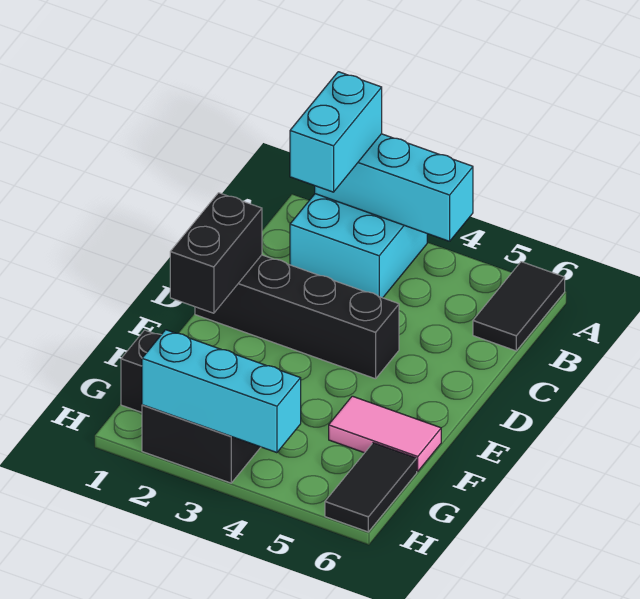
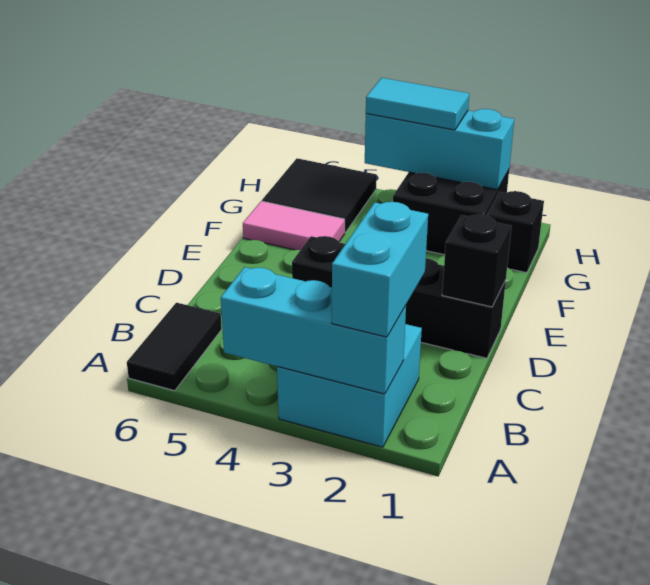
black 1x2 brick [170,193,262,313] -> black 1x1 brick [442,215,511,307]
black 1x2 tile [325,443,417,532] -> black 2x2 tile [262,158,377,233]
none -> cyan 1x2 tile [366,78,469,130]

